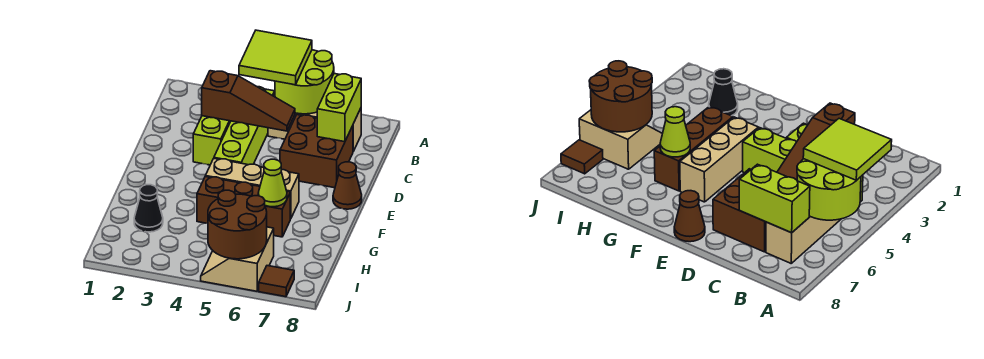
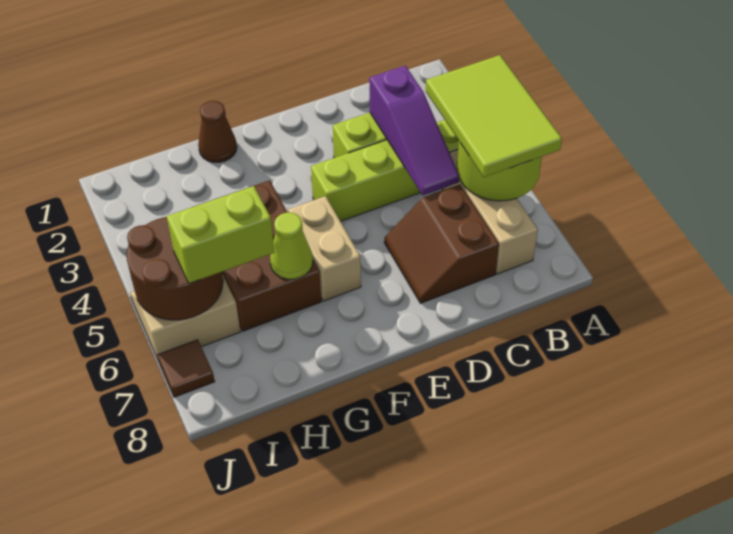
lime 2x2 tile [239,30,312,85] -> lime 2x3 tile [426,55,562,177]
lime 1x2 brick [317,74,361,142] -> lime 1x2 brick moved to [167,186,275,283]
brown 1x3 slope [202,71,295,131] -> purple 1x3 slope [369,66,459,195]
brown 2x2 brick [280,115,353,188] -> brown 2x2 slope [384,184,499,303]
brown 1x1 cone [333,162,362,209] -> brown 1x1 cone moved to [198,101,237,162]
tan 1x3 brick [205,159,299,219] -> tan 1x2 brick [288,196,361,301]
brown 1x3 brick [197,177,290,237] -> brown 2x3 brick [222,180,321,331]
black 1x1 cone [134,185,163,232] -> none

